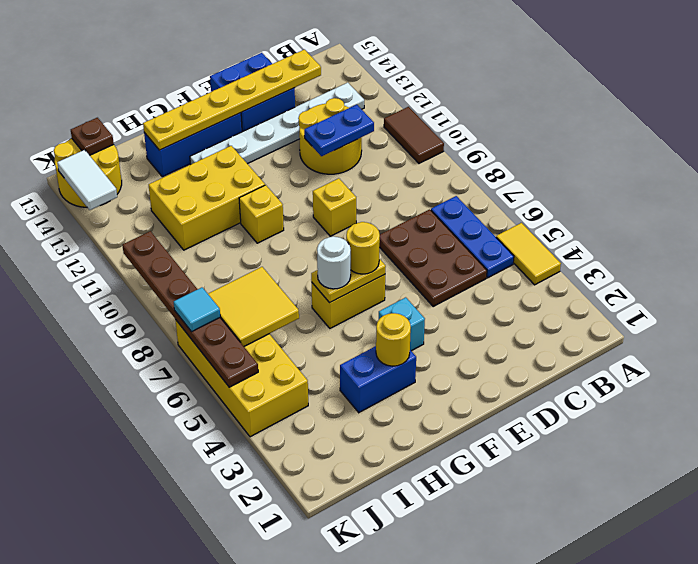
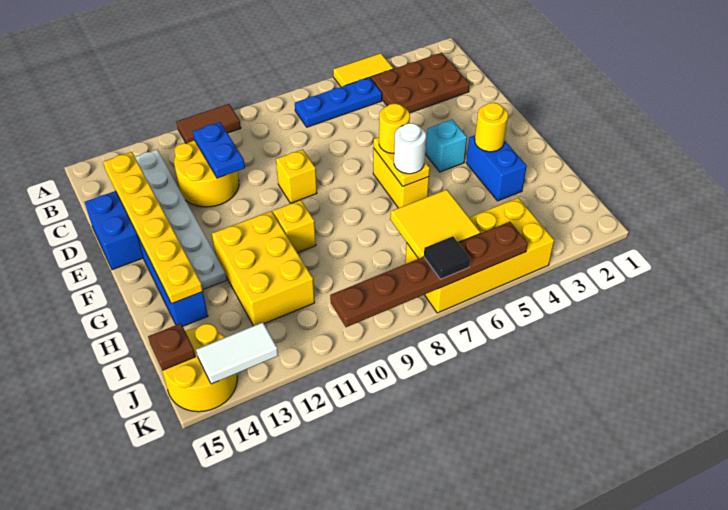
brown 2x3 plate [379,209,487,307] -> brown 2x3 plate moved to [371,53,470,113]
cyan 1x1 tile [174,287,220,332] -> black 1x1 tile [424,236,470,279]

